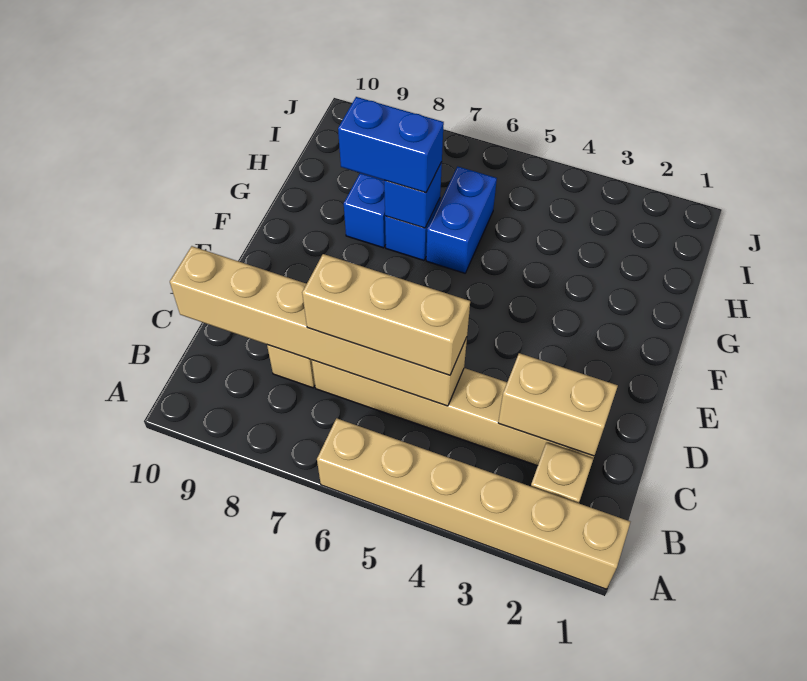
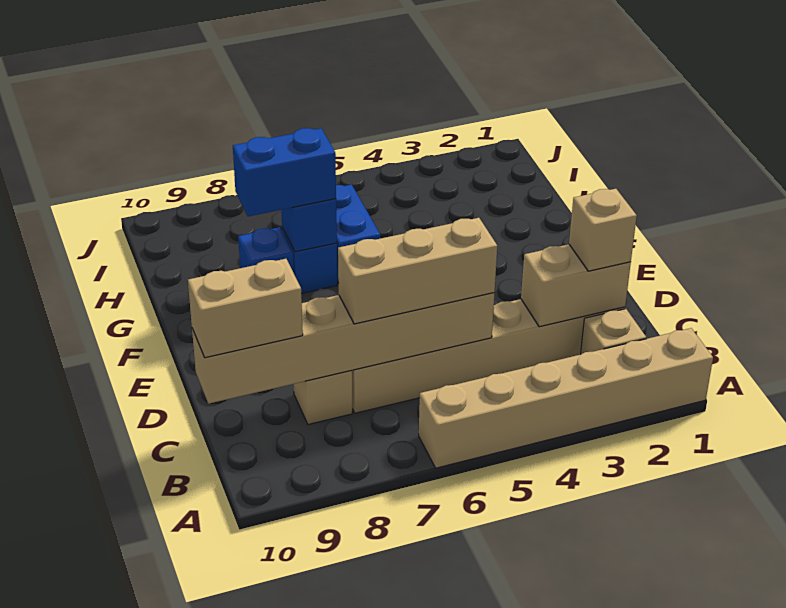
none -> tan 1x1 brick [569,189,637,271]
none -> tan 1x2 brick [188,259,303,358]

